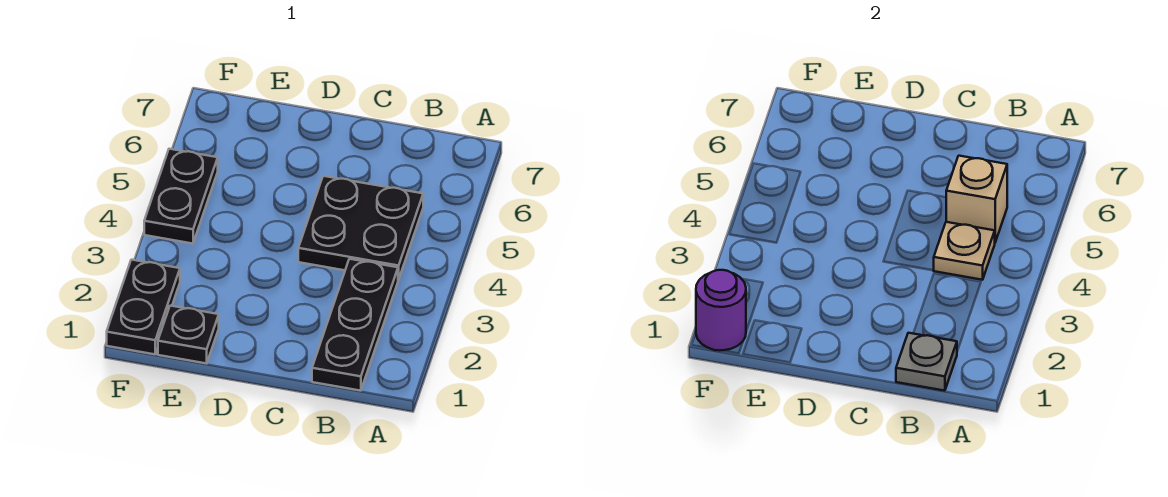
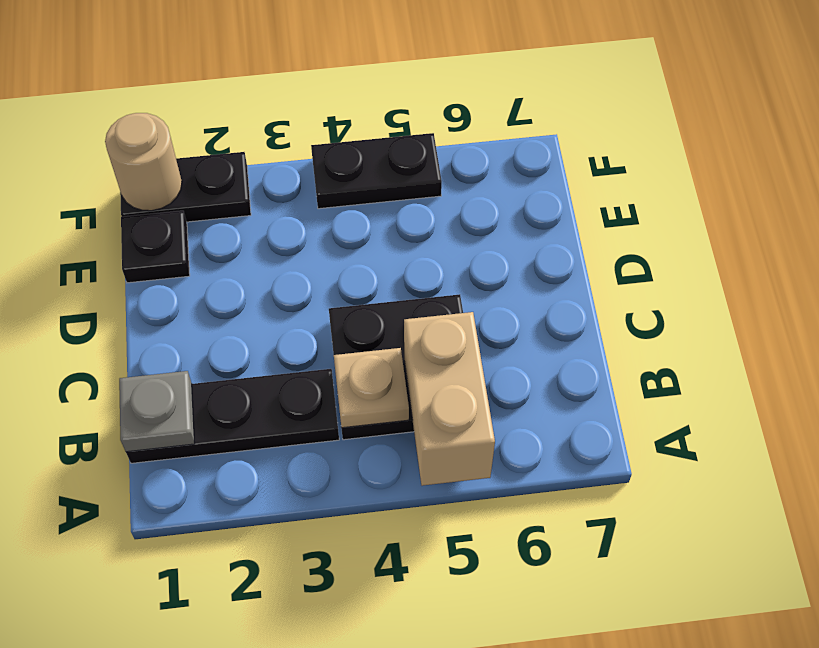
tan 1x1 brick [946,156,1007,242] -> tan 1x2 brick [404,312,495,486]
purple 1x1 round brick [696,270,746,351] -> tan 1x1 round brick [105,113,182,211]

